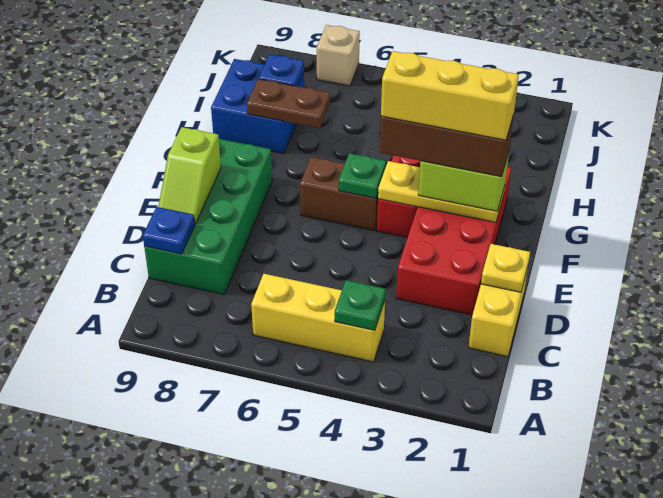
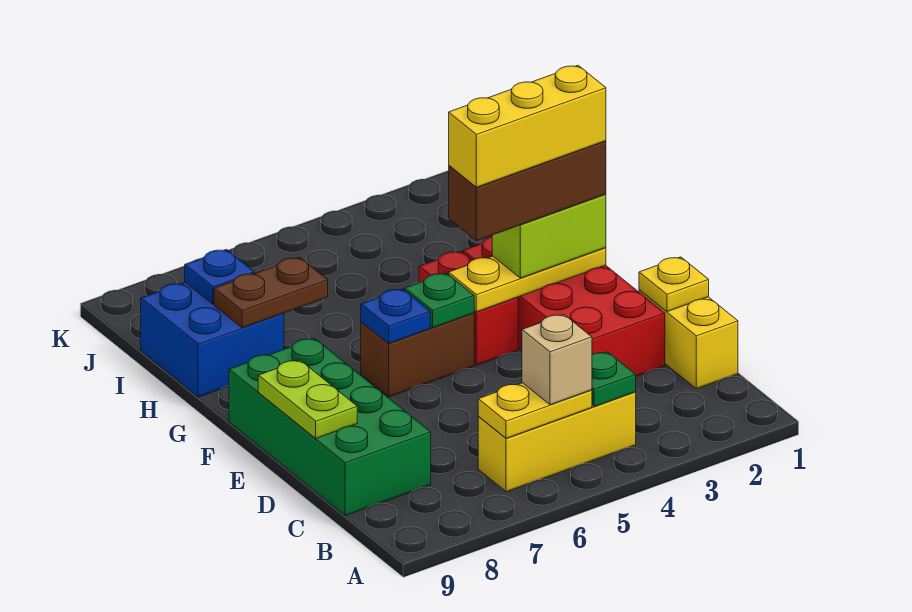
none -> yellow 1x2 plate [478,383,592,438]
blue 1x1 plate [143,207,195,254] -> blue 1x1 plate moved to [361,289,430,343]
lime 1x2 slope [158,127,221,224] -> lime 1x2 plate [258,360,357,439]
tan 1x1 brick [317,25,360,86] -> tan 1x1 brick moved to [522,315,592,405]

